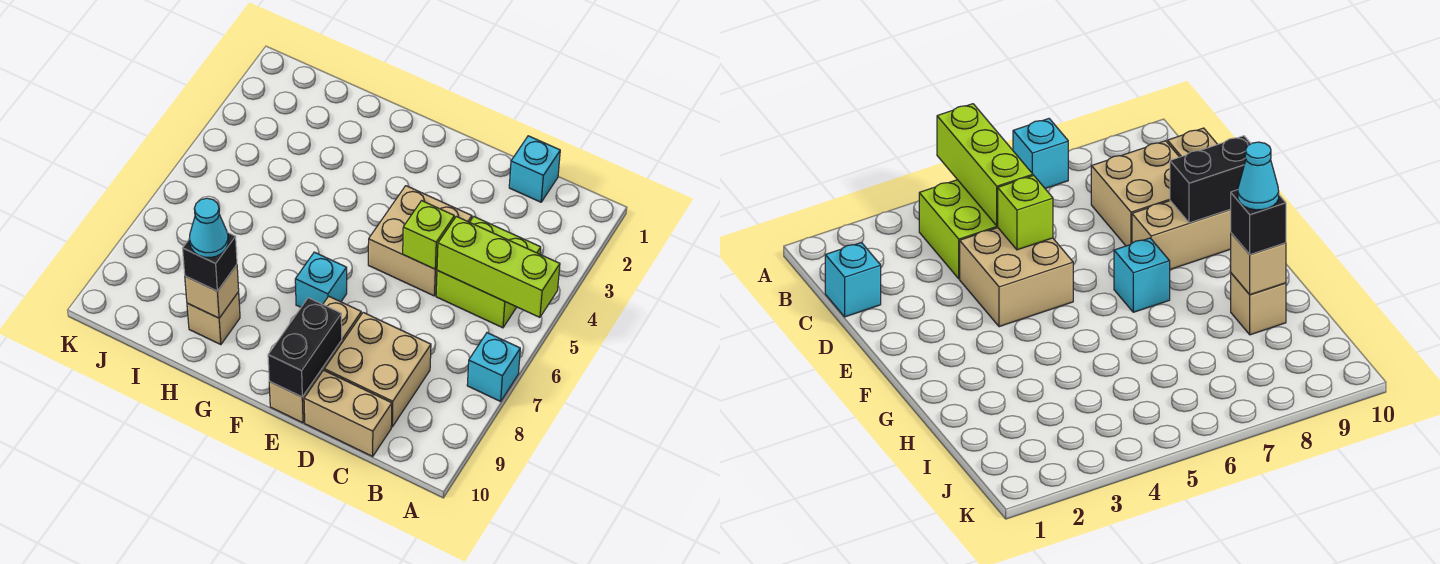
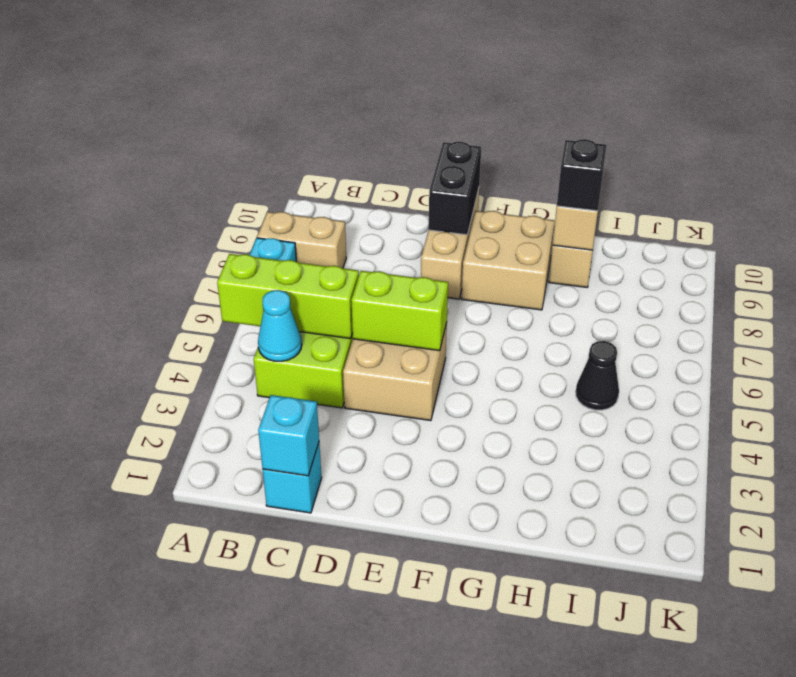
tan 2x2 brick [324,313,431,427] -> tan 2x2 brick moved to [461,211,555,310]
tan 1x2 brick [304,370,392,456] -> tan 1x2 brick moved to [257,212,346,268]
lime 1x1 brick [403,201,454,269] -> lime 1x2 brick [352,271,448,351]
cyan 1x1 brick [295,252,347,307] -> cyan 1x1 brick moved to [258,395,319,476]
cyan 1x1 cone [189,198,228,257] -> cyan 1x1 cone moved to [258,290,302,361]
none -> black 1x1 cone [576,341,619,410]

